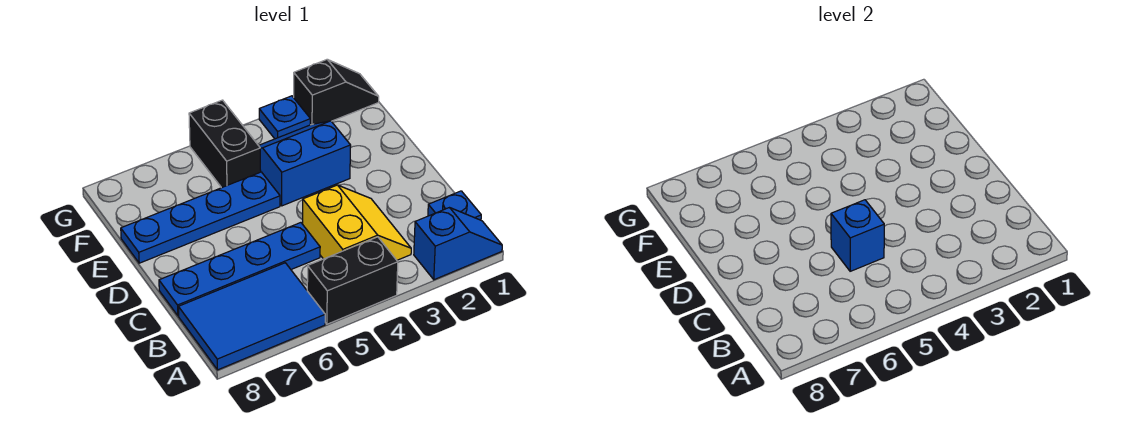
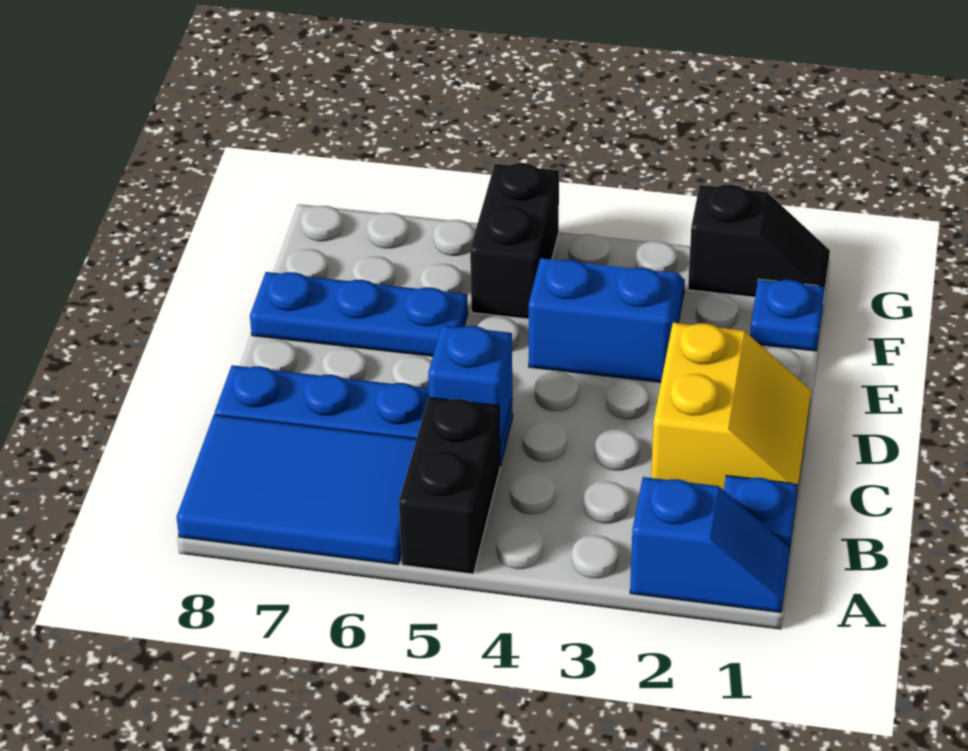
black 1x2 brick [307,237,398,324] -> black 1x2 brick turned to [399,397,500,574]
yellow 2x2 slope [303,185,411,260] -> yellow 2x2 slope moved to [651,323,811,501]
blue 1x4 plate [121,172,280,263] -> blue 1x3 plate [250,272,468,356]
blue 1x1 plate [259,96,310,139] -> blue 1x1 plate moved to [750,279,825,351]

